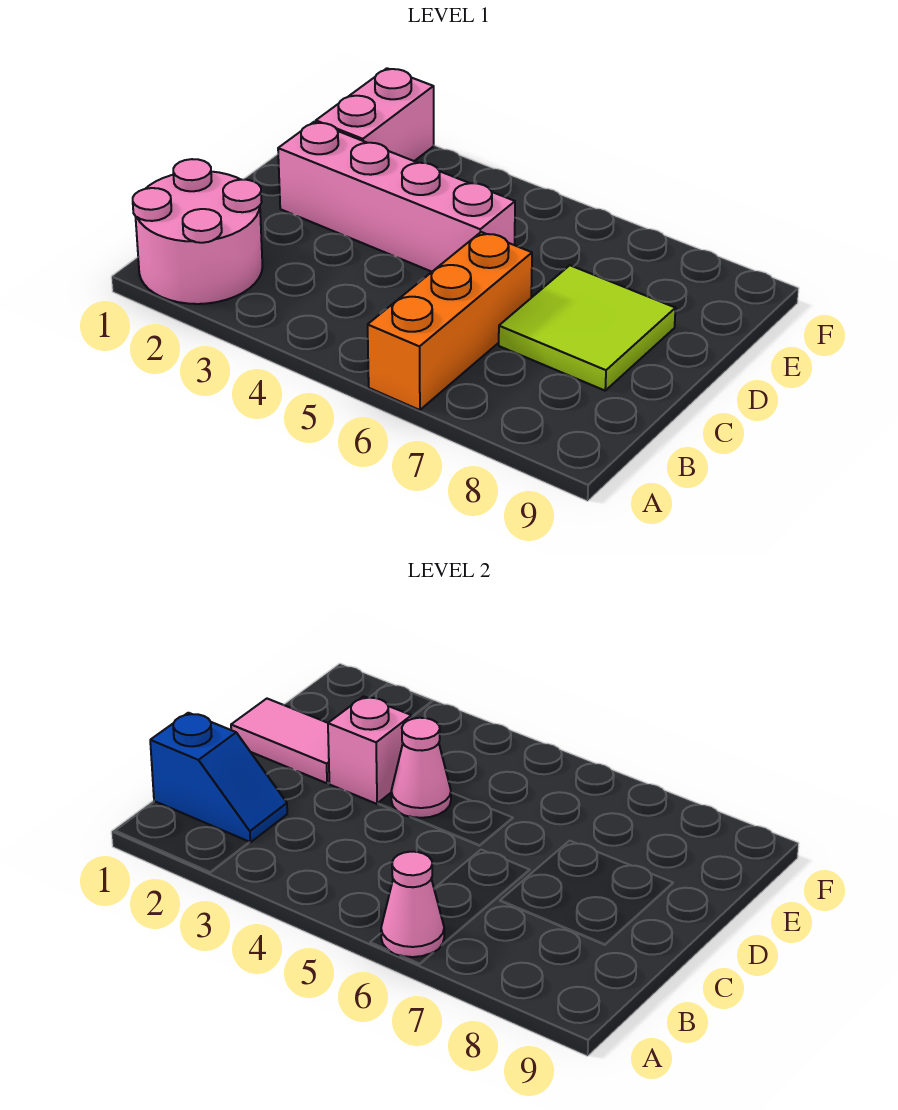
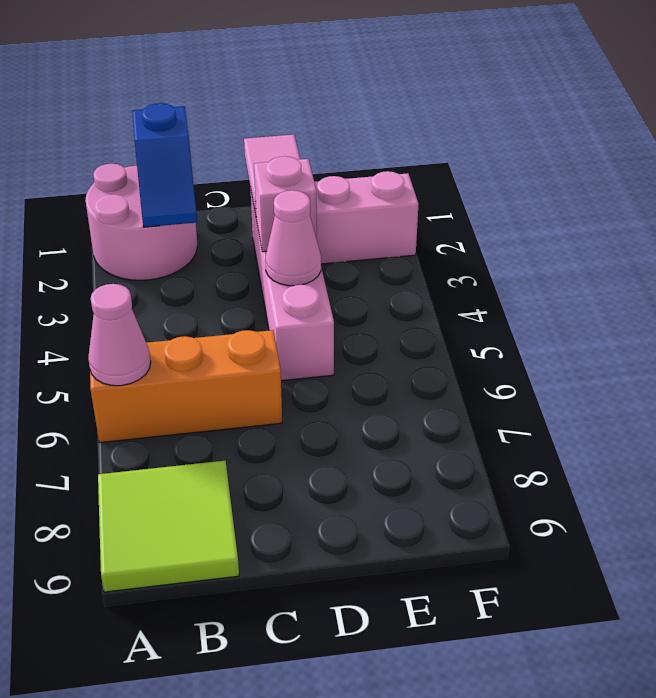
lime 2x2 tile [499,265,676,391] -> lime 2x2 tile moved to [98,461,239,592]

